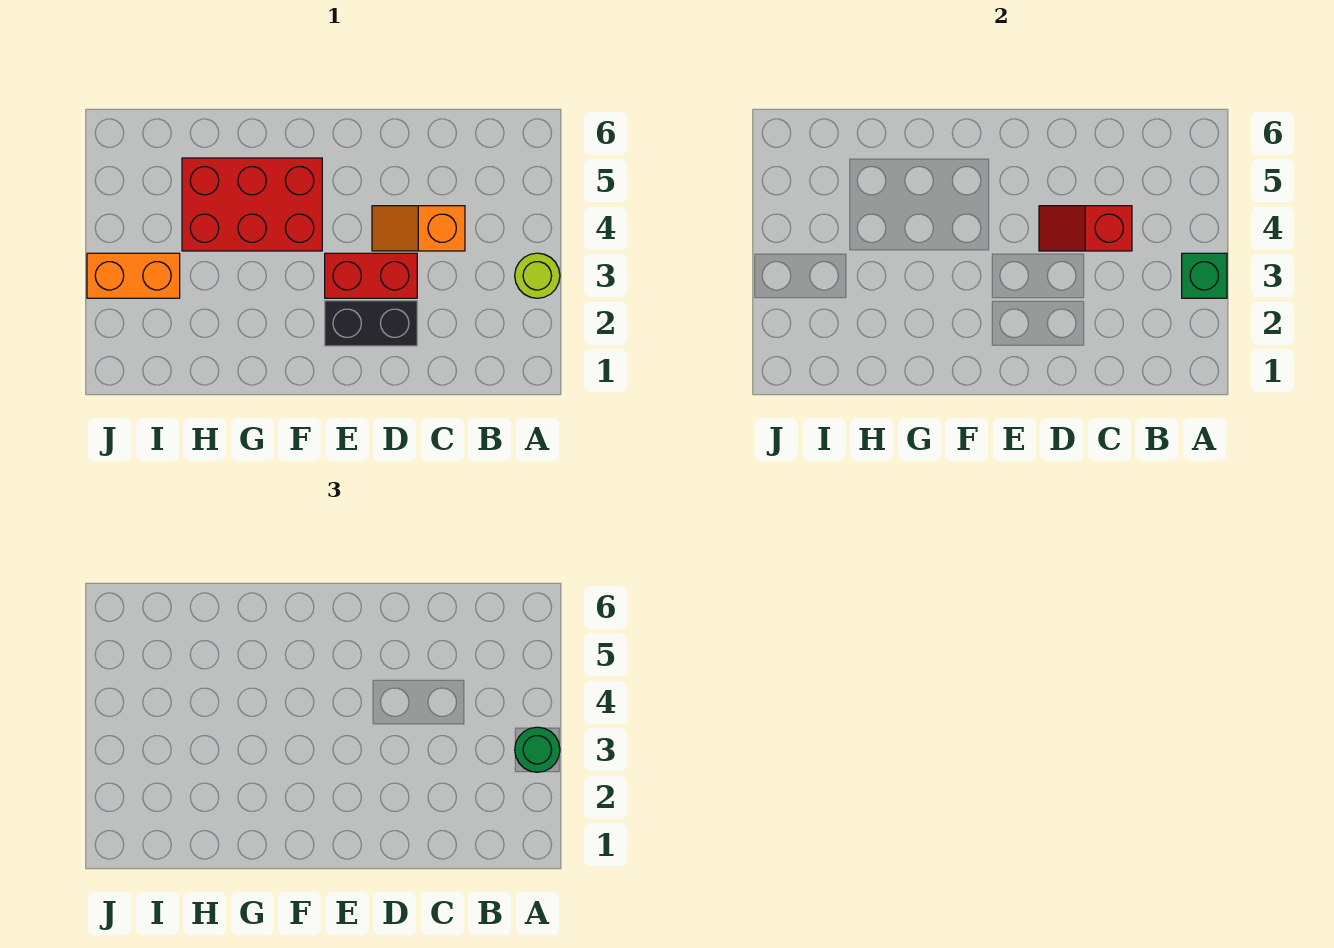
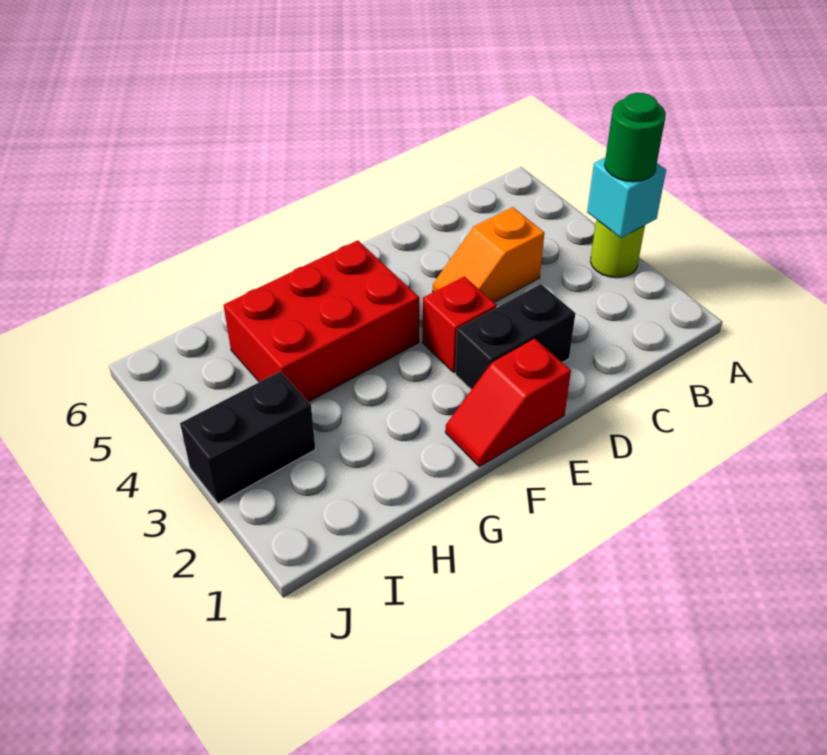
green 1x1 brick [1182,253,1227,298] -> cyan 1x1 brick [587,158,666,238]
red 1x2 slope [1039,206,1132,251] -> red 1x2 slope moved to [445,339,571,467]
red 1x2 brick [325,253,417,298] -> red 1x1 brick [423,276,497,372]
orange 1x2 brick [87,253,180,298] -> black 1x2 brick [180,371,315,504]

